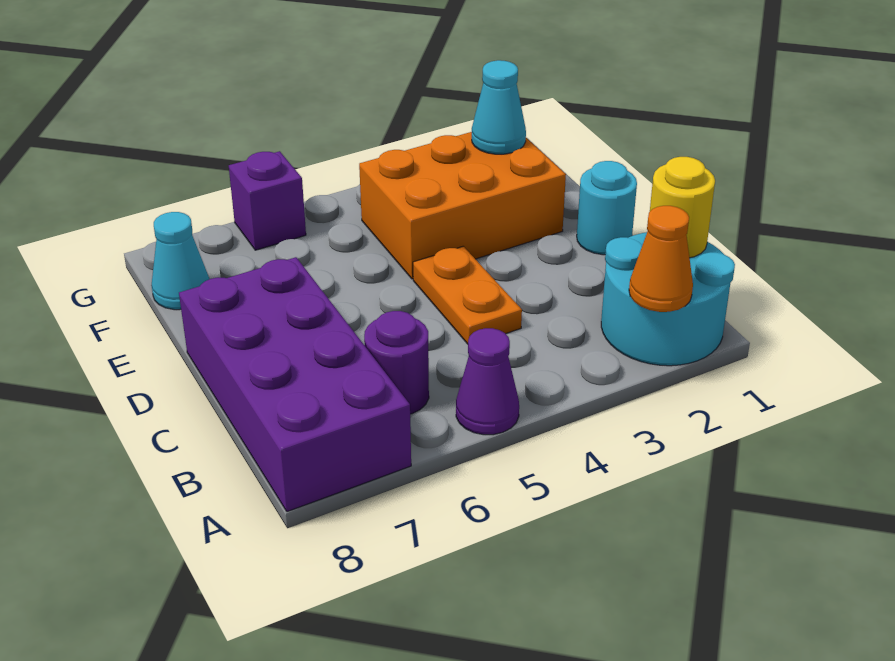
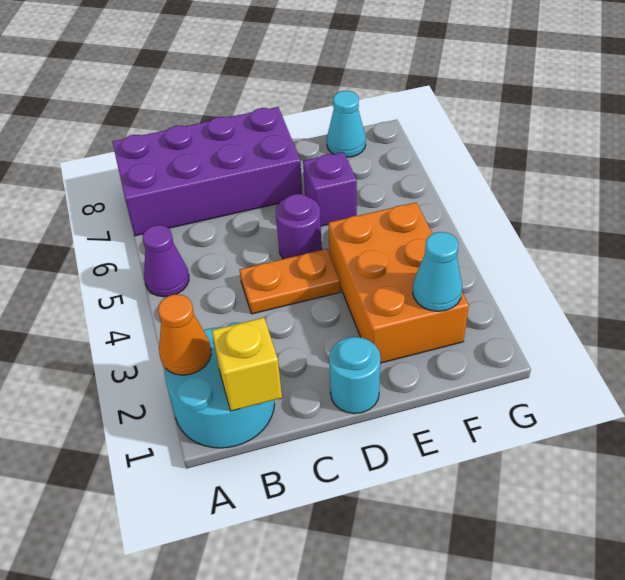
yellow 1x1 round brick [650,157,715,258] -> yellow 1x1 brick [212,318,282,411]
purple 1x1 round brick [364,311,429,414] -> purple 1x1 round brick moved to [276,194,322,259]
purple 1x1 brick [229,151,306,250] -> purple 1x1 brick moved to [303,152,357,226]

